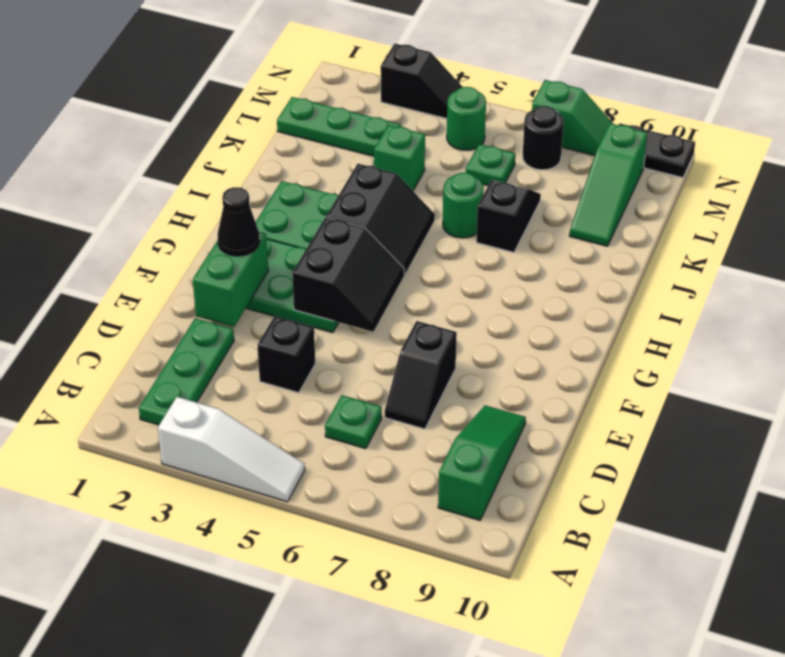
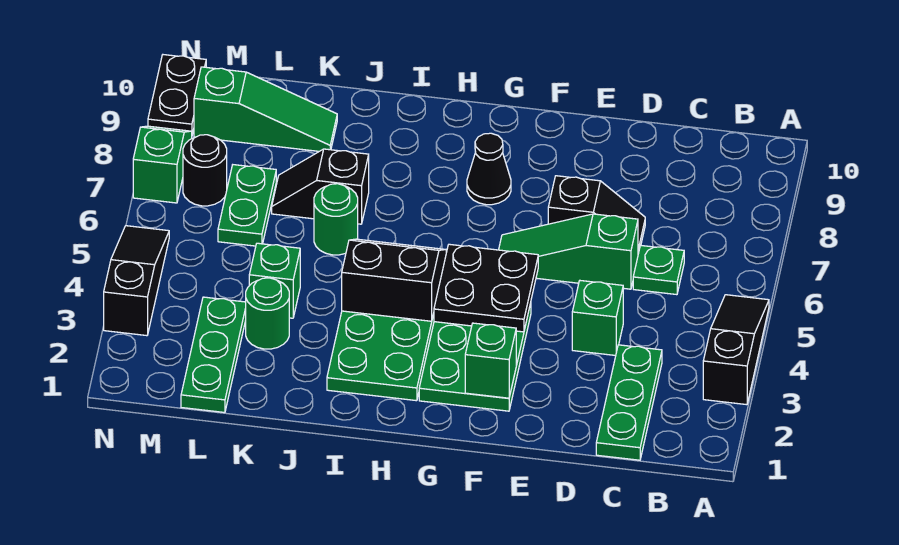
white 1x3 slope [158,397,305,502] -> black 1x3 slope [703,295,769,405]
green 1x3 plate [139,318,234,425] -> green 1x3 plate turned to [596,345,662,460]
green 1x3 slope [438,405,526,520] -> green 1x3 slope moved to [499,214,638,289]
black 1x1 brick [257,316,315,393] -> green 1x1 brick [572,281,623,356]
green 1x2 brick [193,232,268,327] -> green 1x1 brick [465,323,516,398]
black 1x1 cone [217,187,260,256] -> black 1x1 cone moved to [467,133,511,205]
black 2x2 slope [292,217,404,332] -> black 2x2 plate [434,244,538,332]
green 1x1 plate [466,144,515,186] -> green 1x2 plate [218,165,276,246]
green 1x1 round brick [447,87,486,150] -> green 1x1 round brick moved to [246,278,289,349]
black 1x2 slope [381,44,463,119] -> black 1x3 slope [104,226,169,336]

